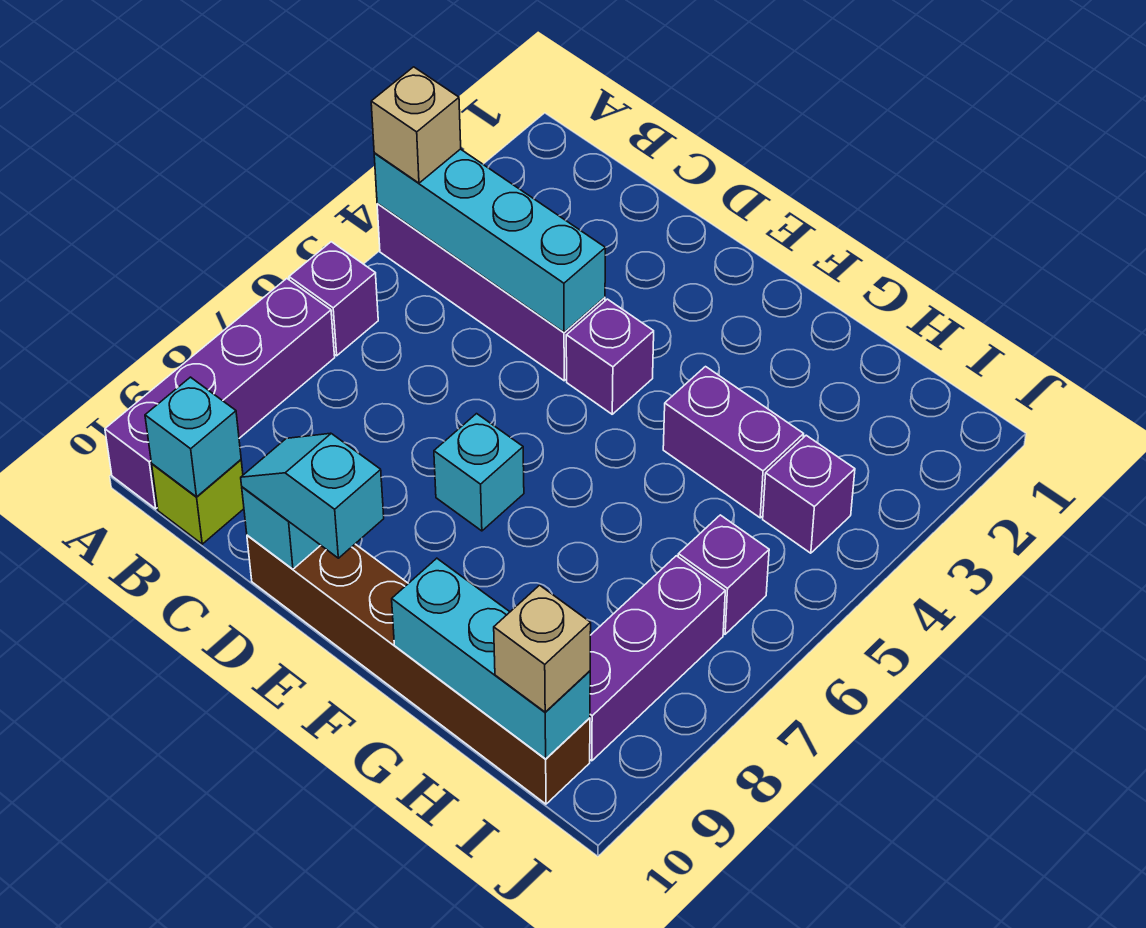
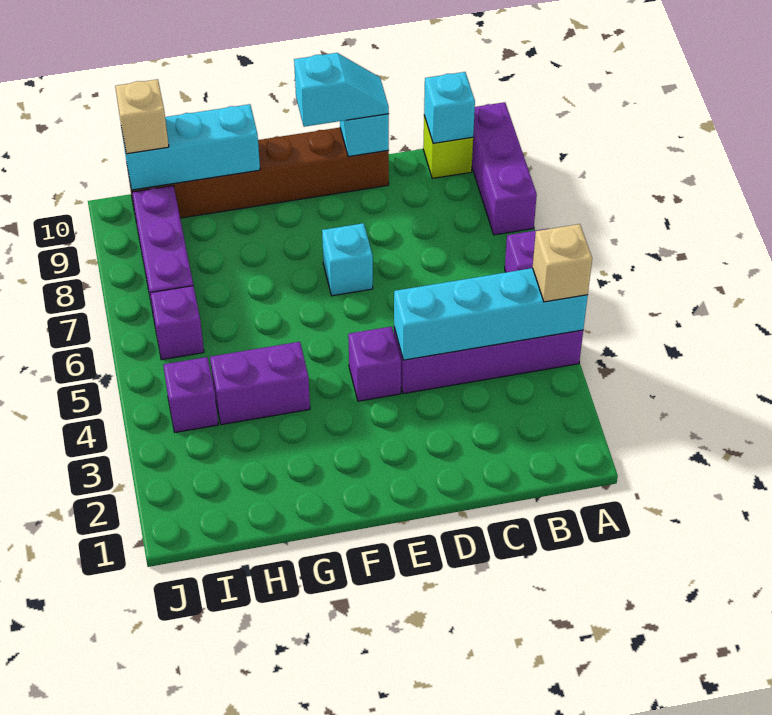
purple 1x4 brick [105,279,335,509] -> purple 1x3 brick [472,102,537,235]

